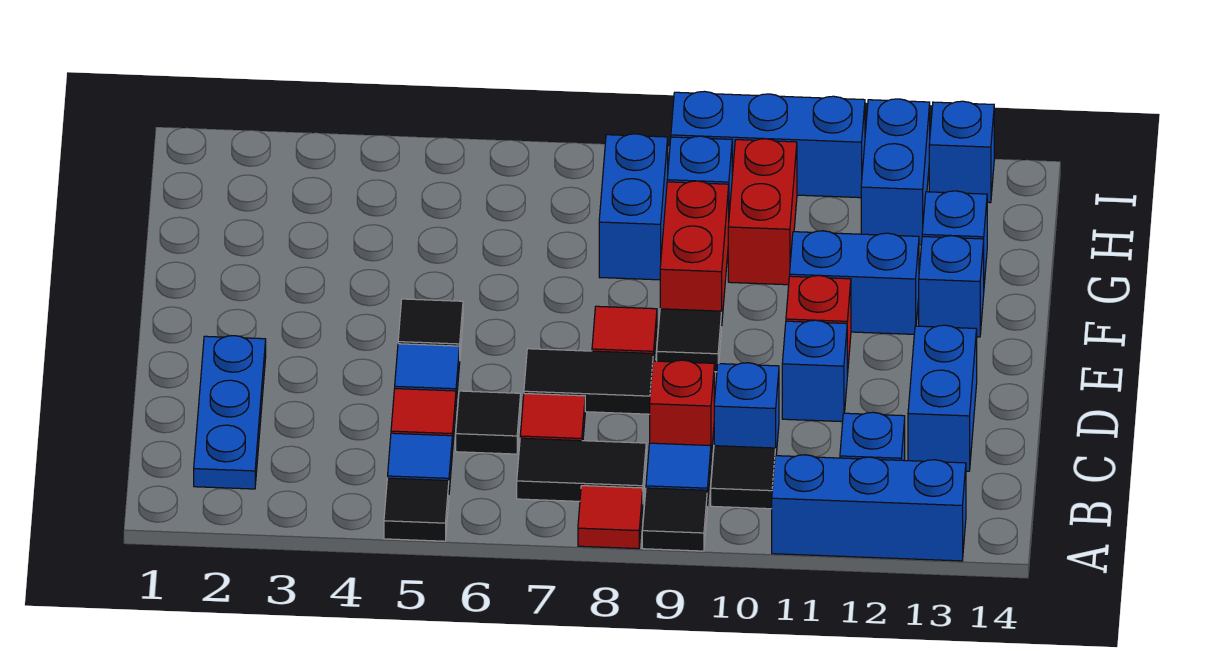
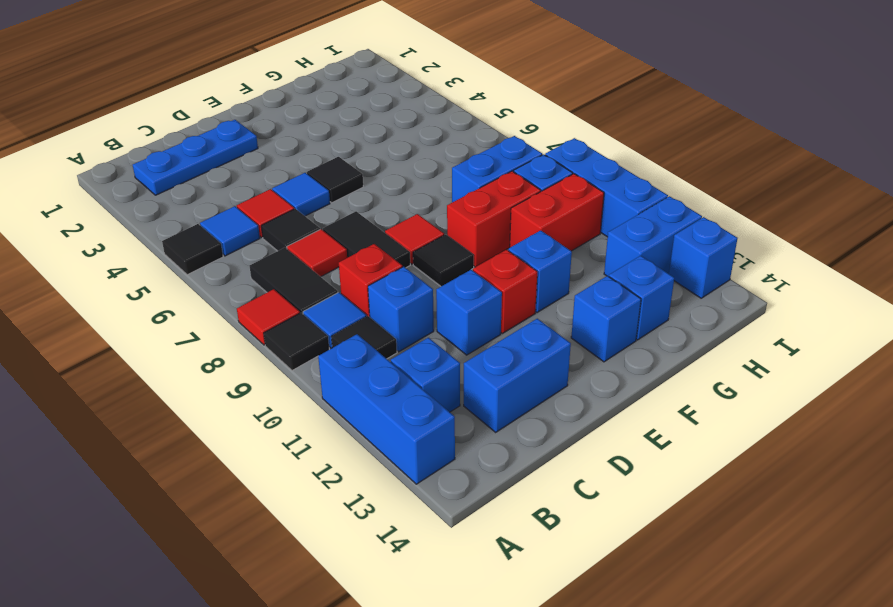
blue 1x2 brick [790,231,919,334] -> blue 1x1 brick [508,230,572,312]

